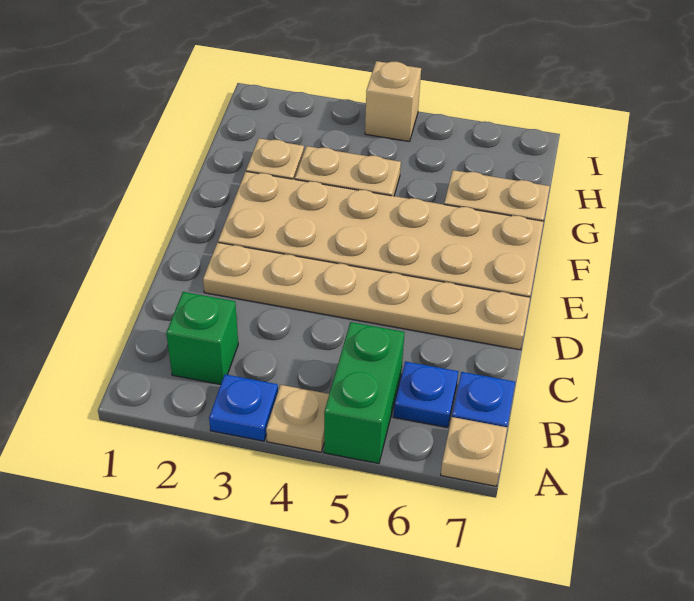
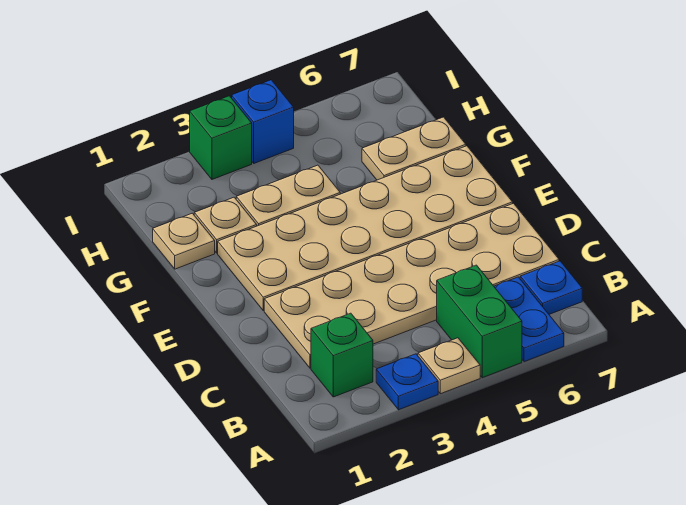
tan 1x1 plate [441,417,507,486] -> tan 1x1 plate moved to [153,213,215,269]
blue 1x1 plate [394,361,459,427] -> blue 1x2 plate [494,277,564,362]
tan 1x6 plate [203,243,530,350] -> tan 2x6 plate [264,203,559,368]
none -> green 1x1 brick [190,96,252,179]
tan 1x1 brick [365,61,421,141] -> blue 1x1 brick [232,80,294,163]

